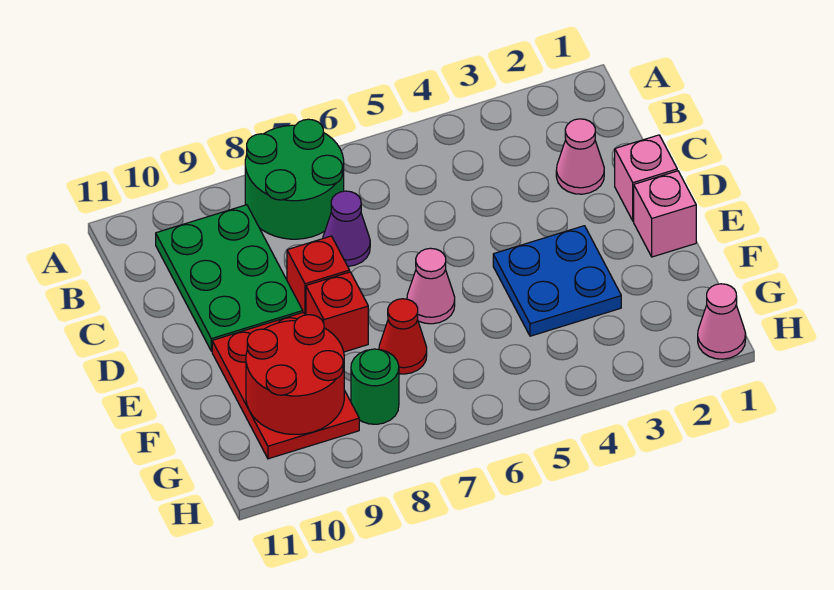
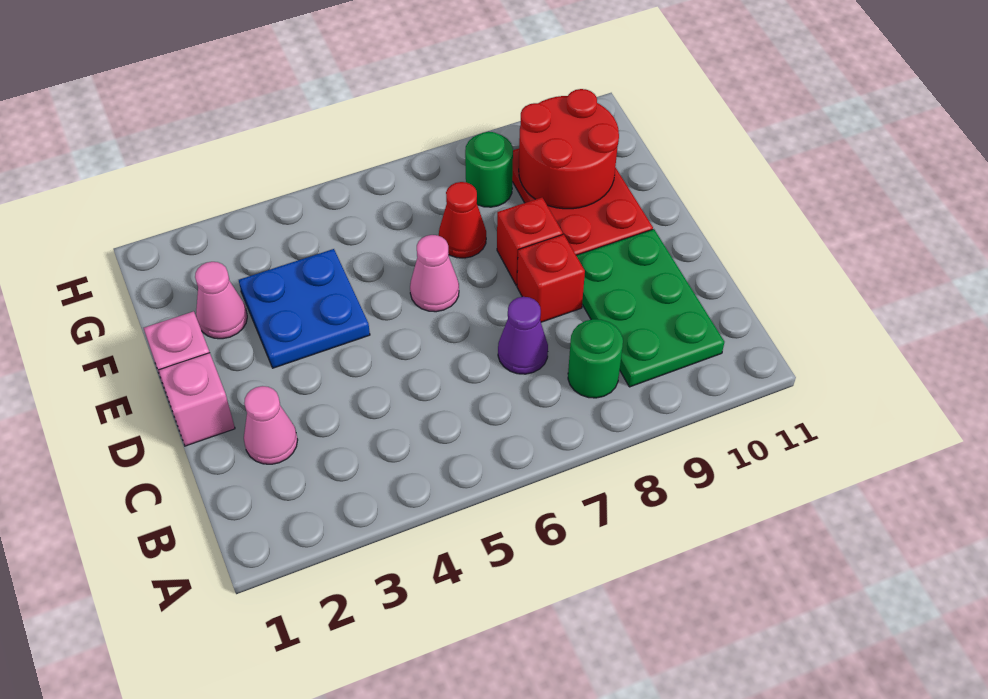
green 2x2 round brick [245,119,344,239] -> green 1x1 round brick [568,319,623,398]
pink 1x1 cone [698,284,746,359] -> pink 1x1 cone moved to [195,262,247,339]

